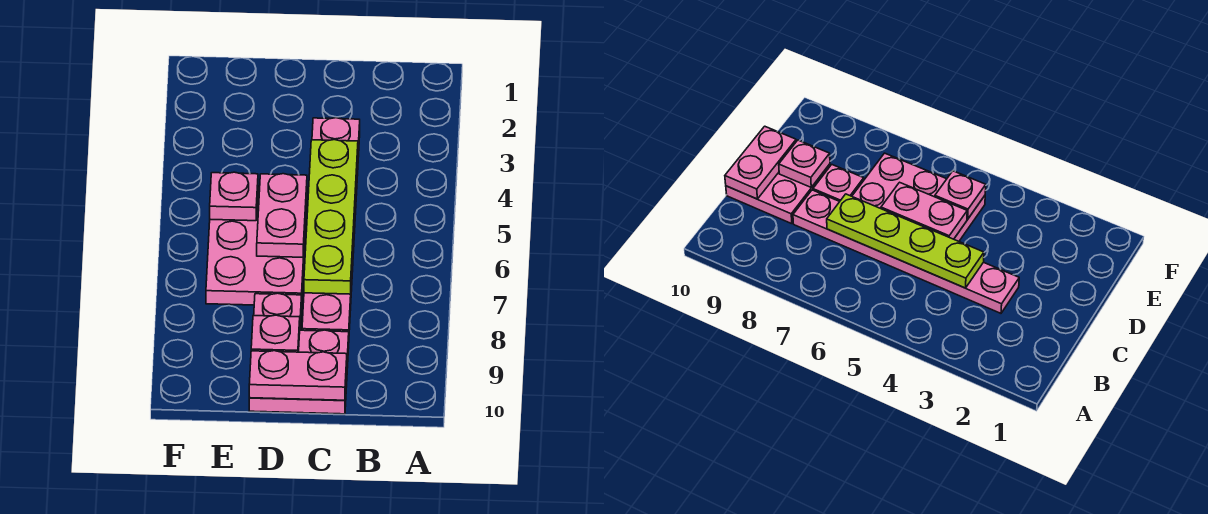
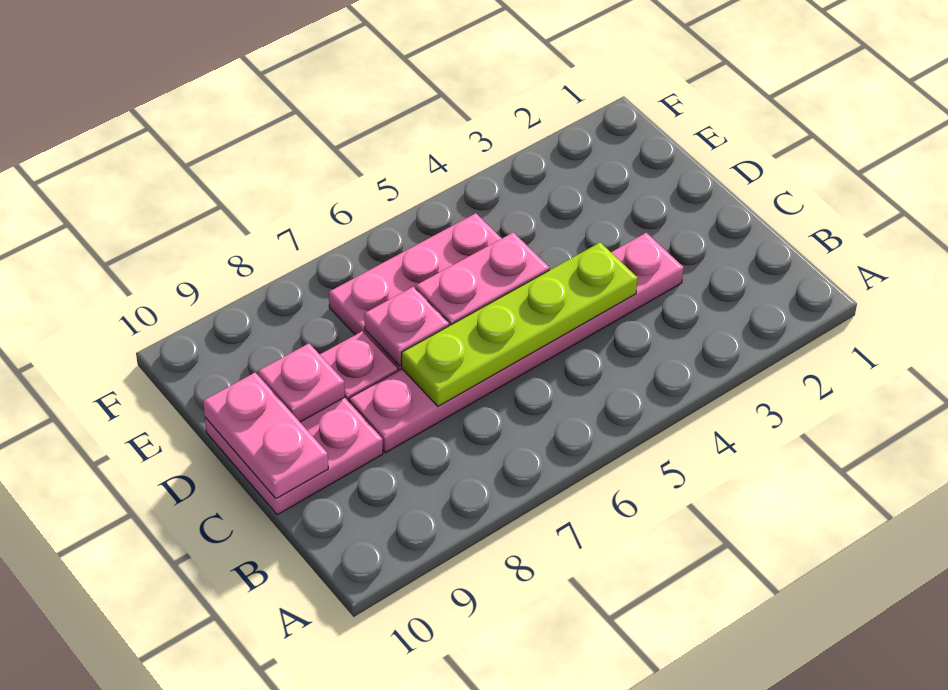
pink 1x1 plate [210,172,258,221] -> pink 1x1 plate moved to [364,287,449,366]

